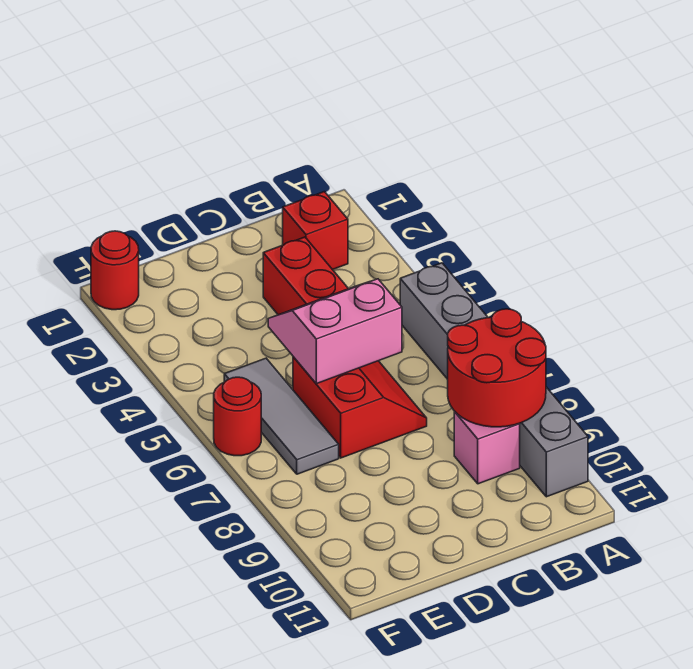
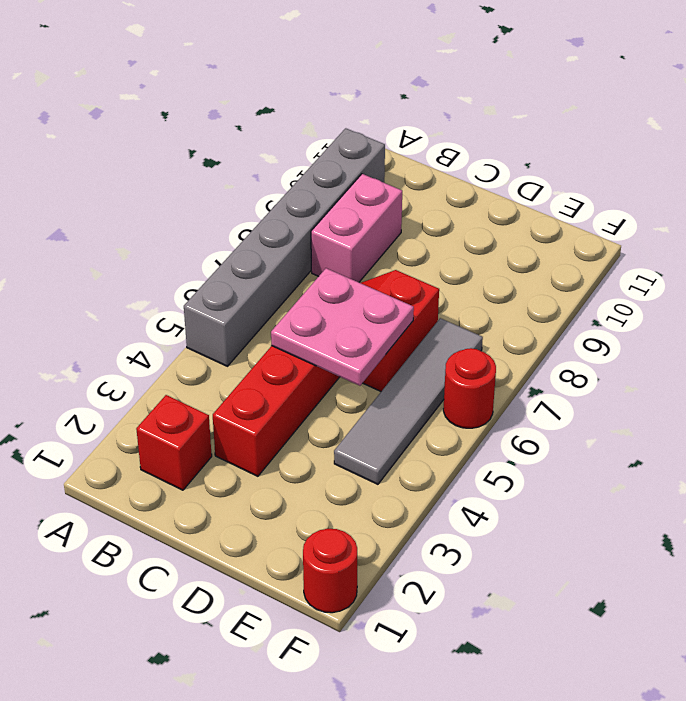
red 2x2 round brick [448,309,546,427] -> none
pink 1x1 brick [454,412,520,484] -> pink 1x2 brick [311,174,402,282]
pink 2x2 slope [268,279,402,384] -> pink 2x2 plate [271,268,414,386]
grey 1x3 tile [224,358,339,474] -> grey 1x4 tile [334,318,483,484]

